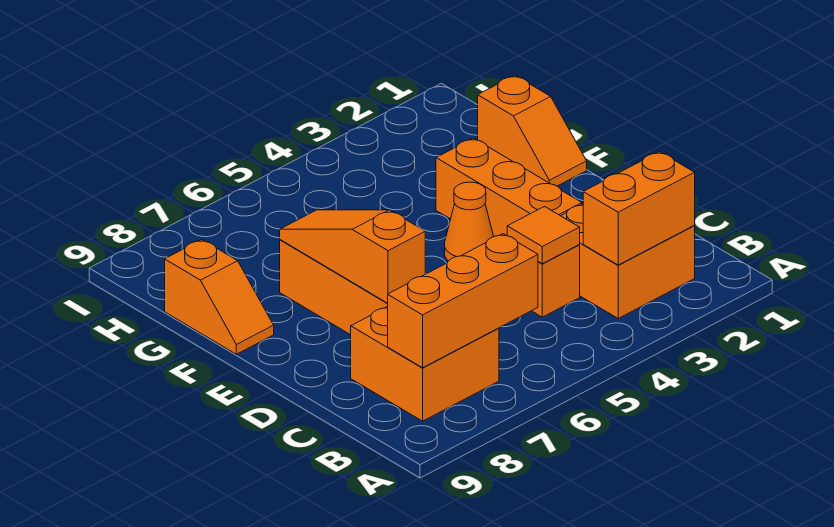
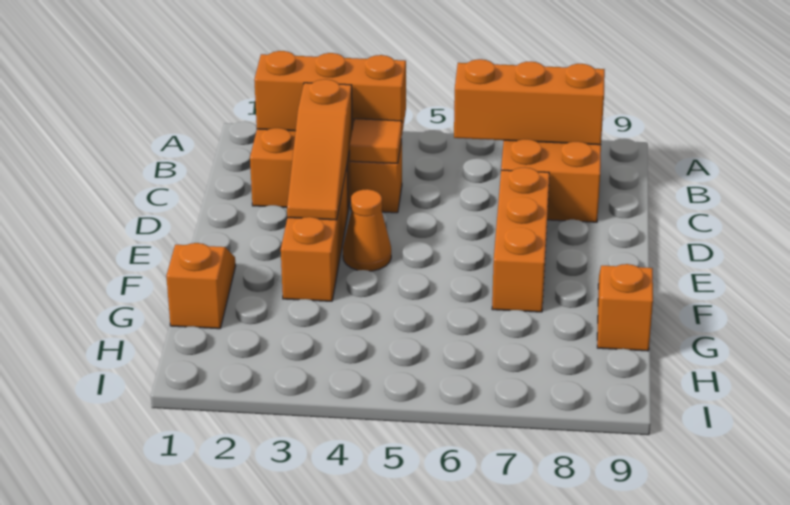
orange 1x2 brick [583,152,695,265] -> orange 1x3 brick [254,51,406,133]
orange 1x3 slope [280,210,425,303] -> orange 1x3 slope moved to [287,79,352,220]

